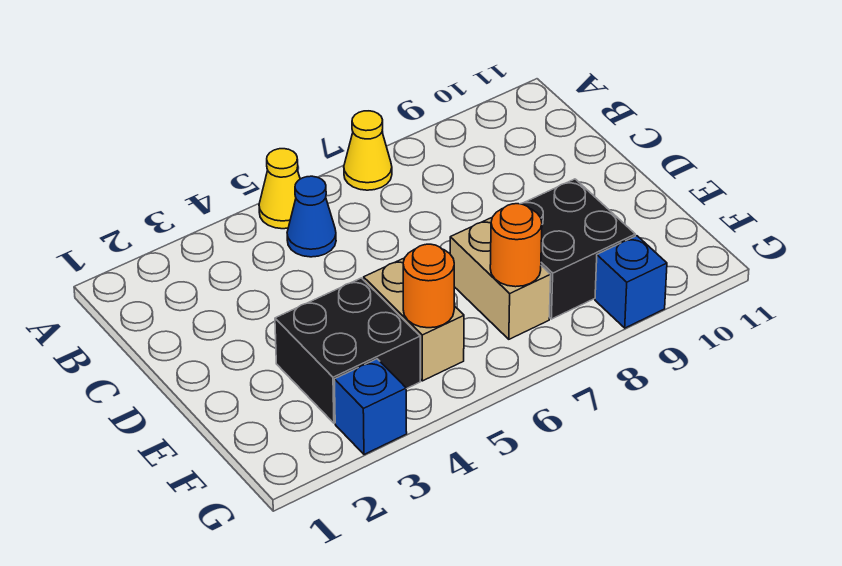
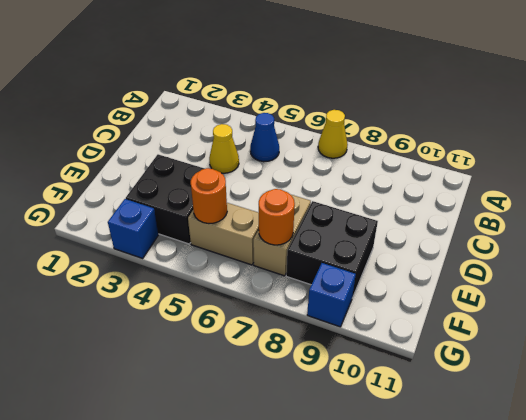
yellow 1x1 cone [259,149,300,229] -> yellow 1x1 cone moved to [209,124,239,173]
tan 1x2 brick [364,258,464,381] -> tan 1x2 brick turned to [188,203,259,265]

